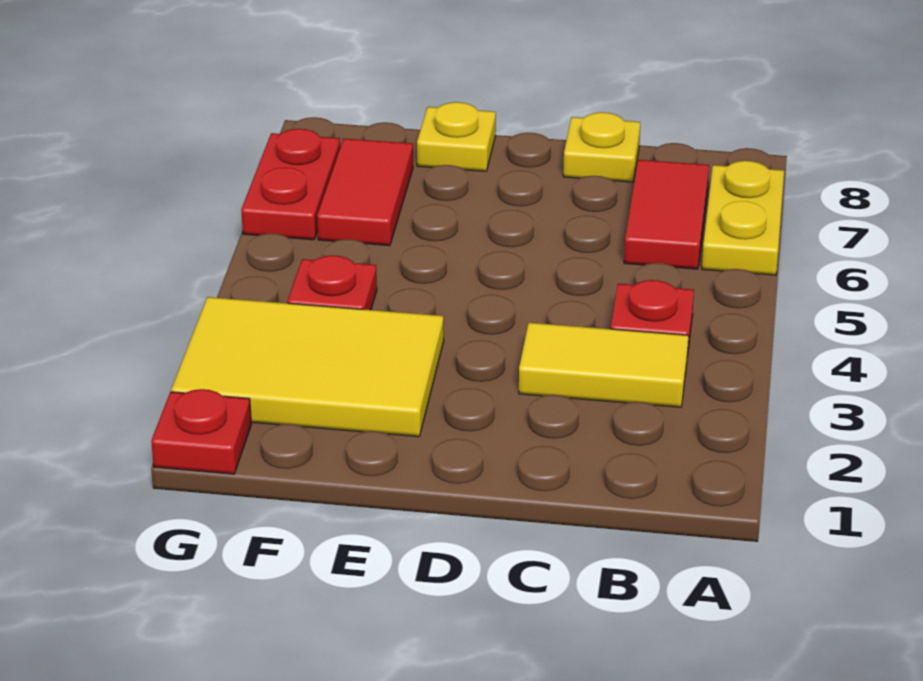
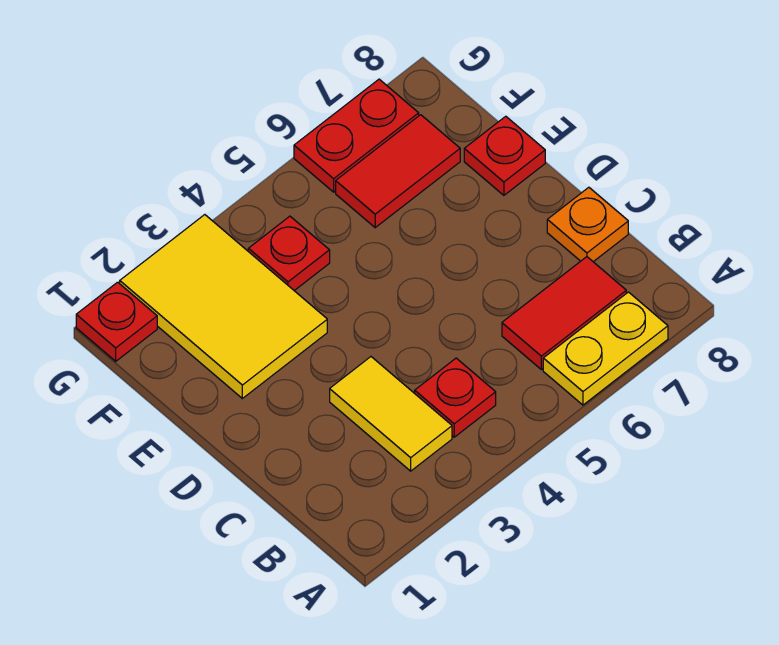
yellow 1x1 plate [563,112,640,182] -> orange 1x1 plate [547,187,628,262]
yellow 1x1 plate [417,102,496,171] -> red 1x1 plate [464,116,545,195]

